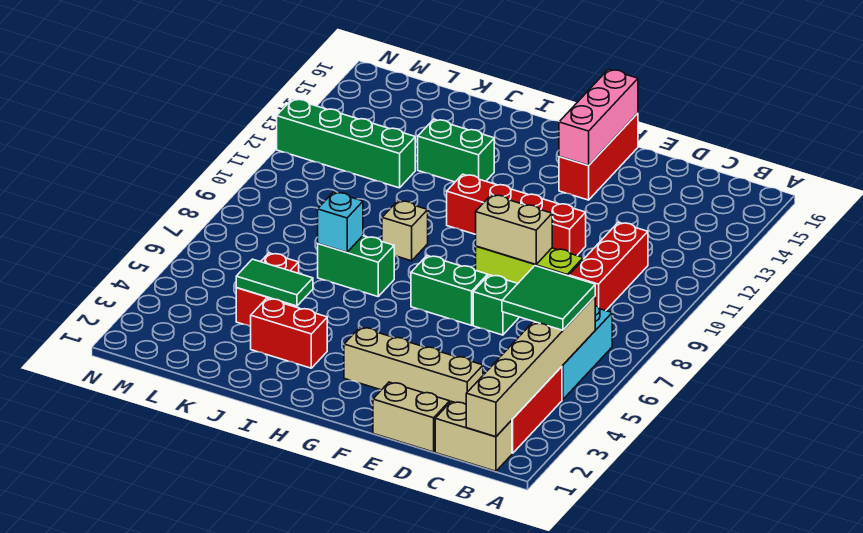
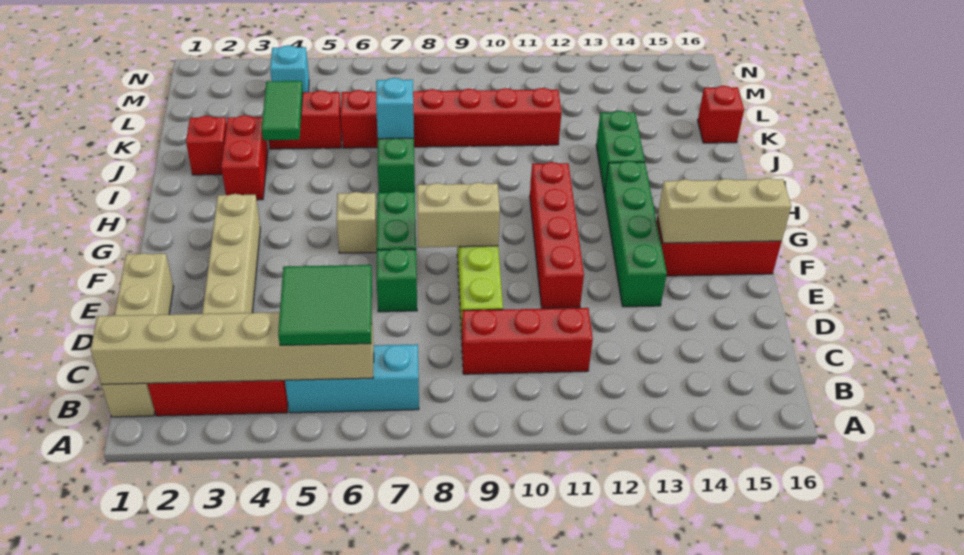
tan 1x2 brick [476,195,552,265] -> tan 1x2 brick turned to [417,182,500,247]
pink 1x3 brick [559,69,638,165] -> tan 1x3 brick [658,178,791,243]
tan 1x1 brick [382,201,428,261] -> tan 1x1 brick moved to [336,192,377,253]
none -> red 1x1 brick [186,116,227,175]
none -> red 1x6 brick [341,88,561,148]
green 1x4 brick [277,99,415,188] -> green 1x4 brick moved to [604,161,667,307]
none -> red 1x1 brick [698,86,744,143]
none -> cyan 1x1 brick [270,45,309,92]

